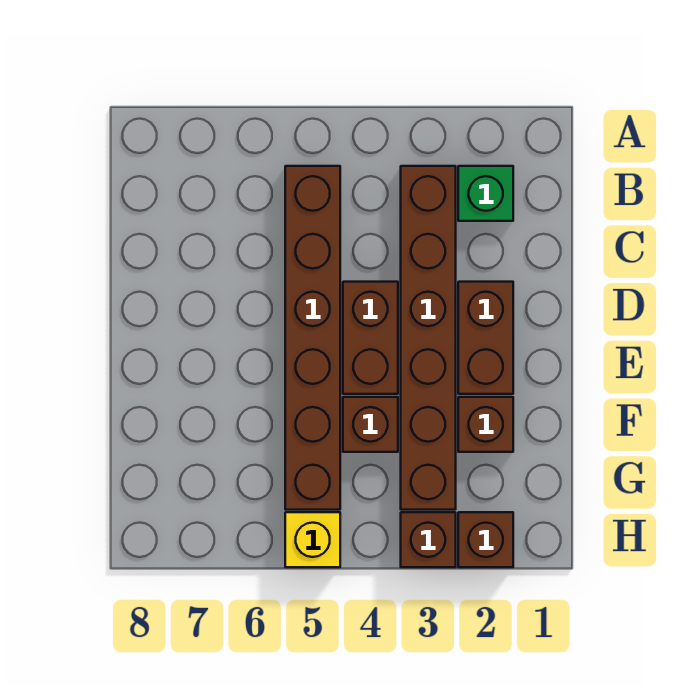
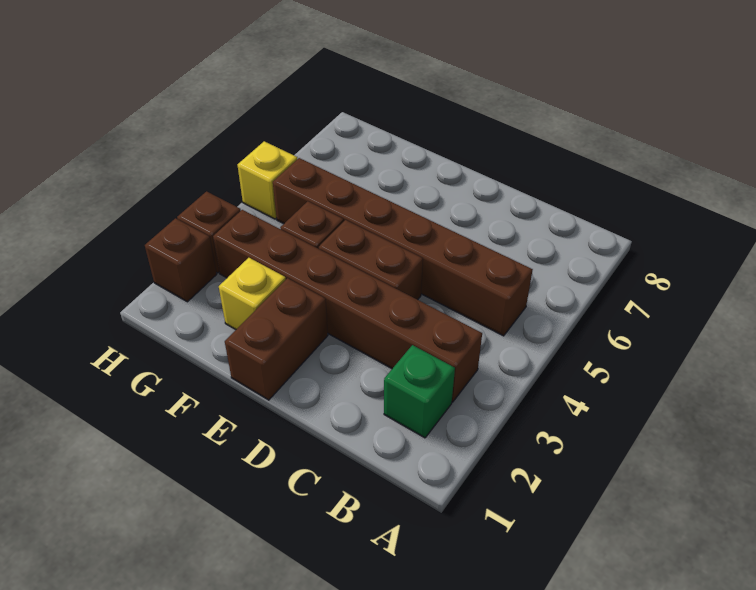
brown 1x2 brick [458,282,513,394] -> brown 1x2 brick turned to [225,278,328,400]
brown 1x1 brick [458,397,513,452] -> yellow 1x1 brick [219,258,286,329]

